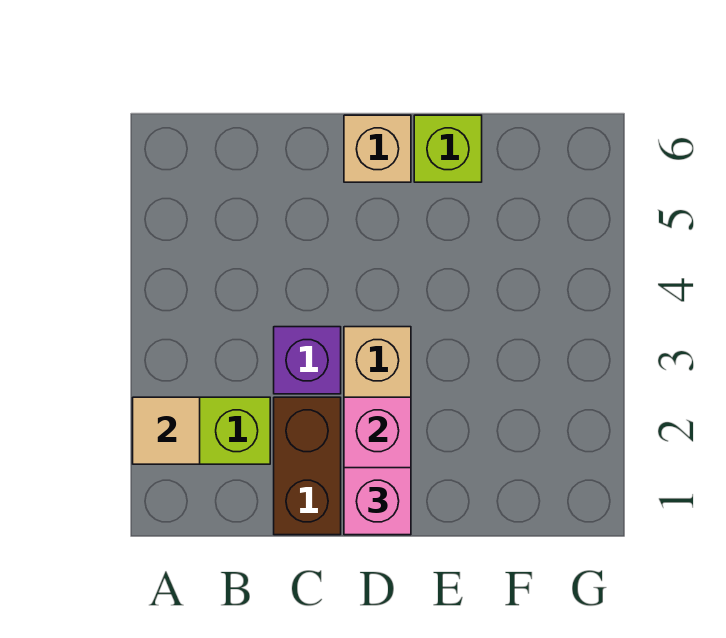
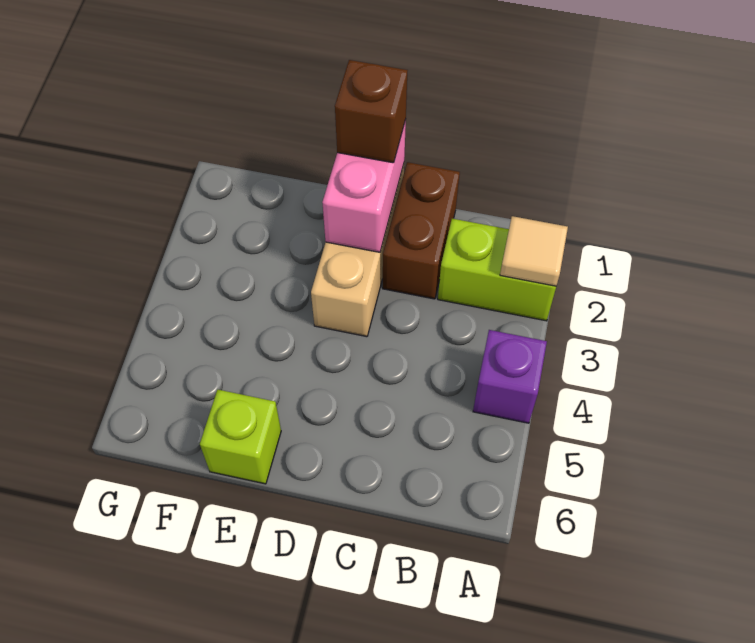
purple 1x1 brick [274,327,341,394] -> purple 1x1 brick moved to [473,330,547,423]
pink 1x1 brick [344,468,411,535] -> brown 1x1 brick [335,60,408,163]
tan 1x1 brick [344,115,411,182] -> none

